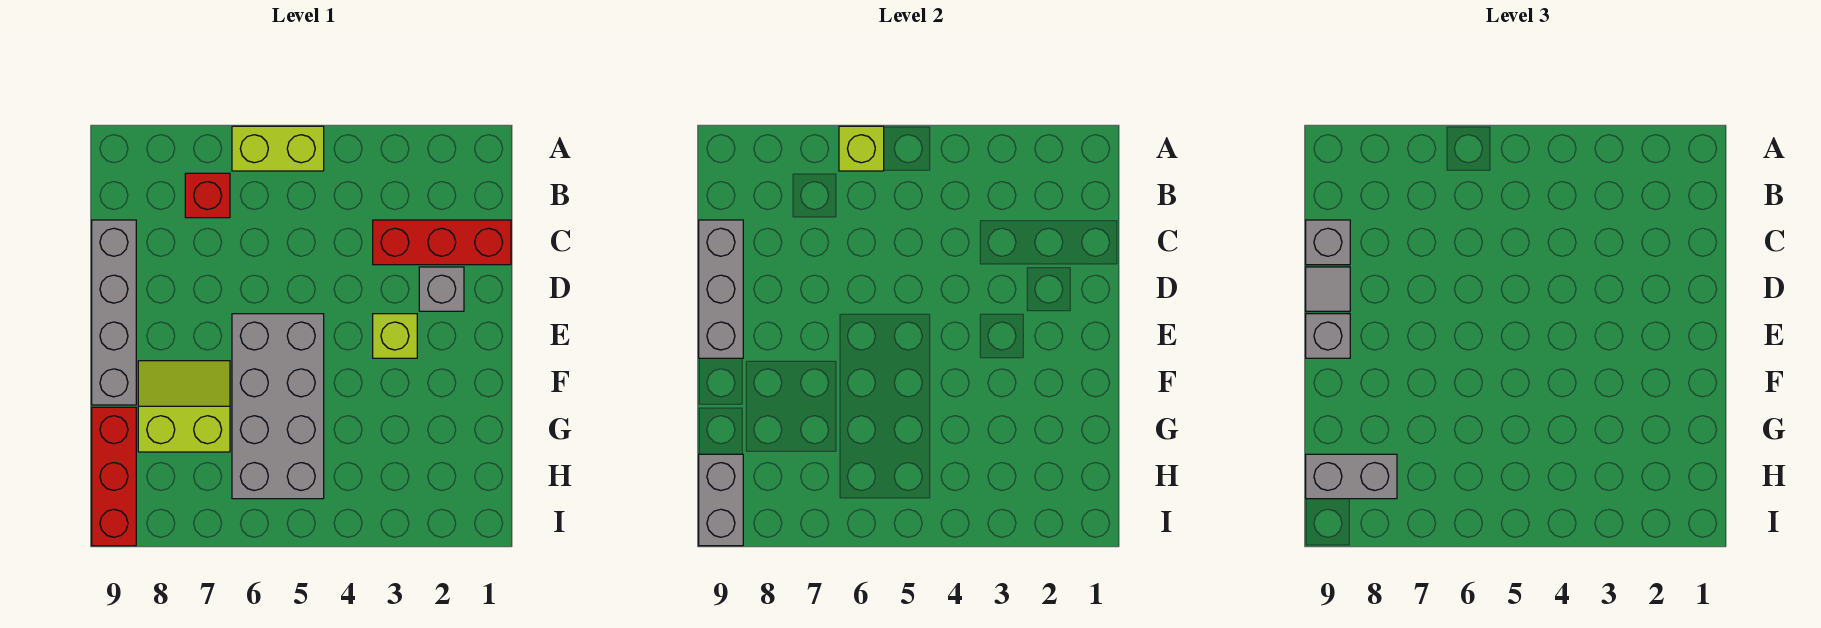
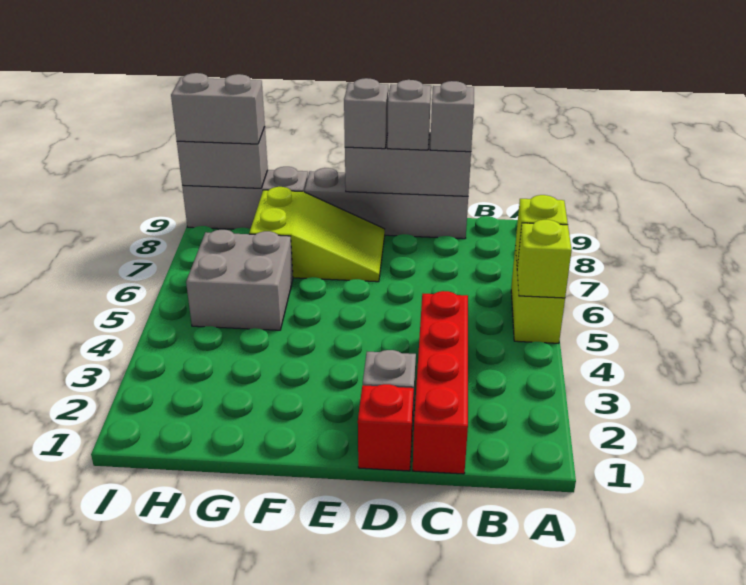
red 1x1 brick [185,173,230,218] -> red 1x1 brick moved to [358,384,414,471]
red 1x3 brick [373,220,511,265] -> red 1x4 brick [413,291,468,474]
grey 1x1 tile [1306,267,1350,311] -> grey 1x1 brick [387,80,431,150]
lime 1x1 brick [373,314,417,358] -> lime 1x1 brick moved to [517,220,572,298]
grey 2x4 brick [232,314,324,499] -> grey 2x2 brick [186,230,293,330]
lime 2x2 slope [138,361,230,452] -> lime 2x3 slope [249,187,385,282]
red 1x3 brick [92,407,136,546] -> grey 1x3 brick [182,167,308,229]
grey 1x2 brick [1306,454,1397,499] -> grey 1x2 brick turned to [171,73,265,144]

